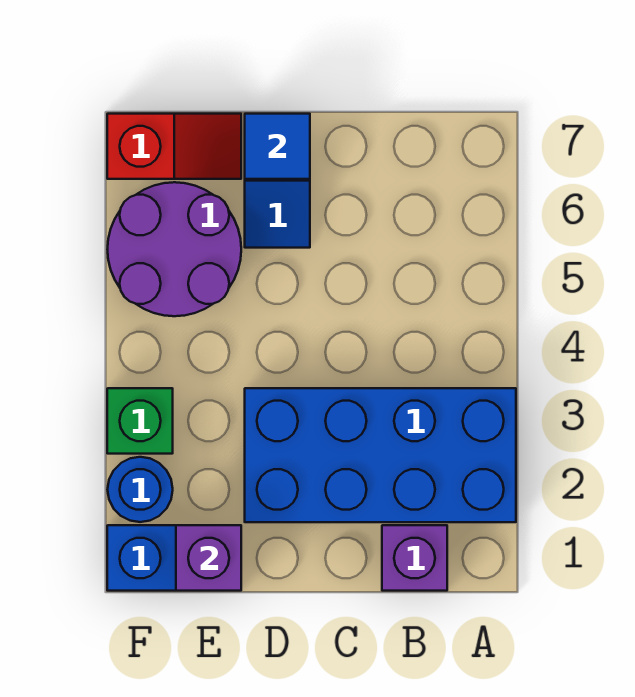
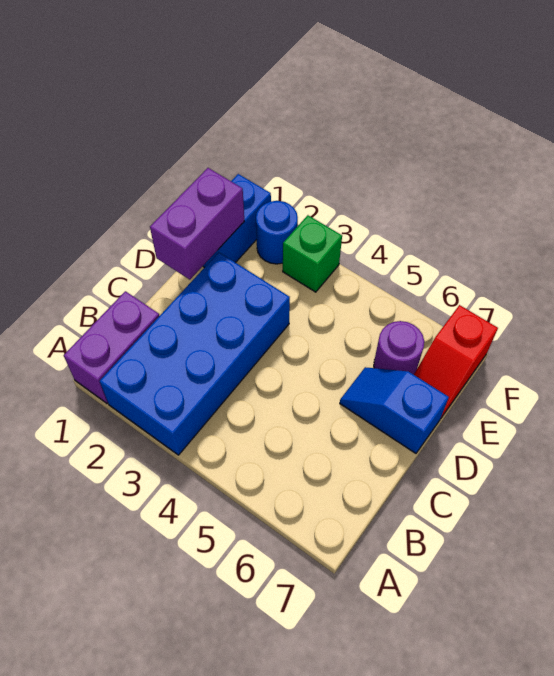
purple 1x1 brick [382,525,447,591] -> purple 1x2 brick [64,291,159,404]
blue 1x1 tile [245,114,310,179] -> none
purple 1x1 brick [176,525,241,591] -> purple 1x2 brick [150,168,244,280]
purple 2x2 round brick [107,182,241,316] -> purple 1x1 round brick [374,321,424,375]

